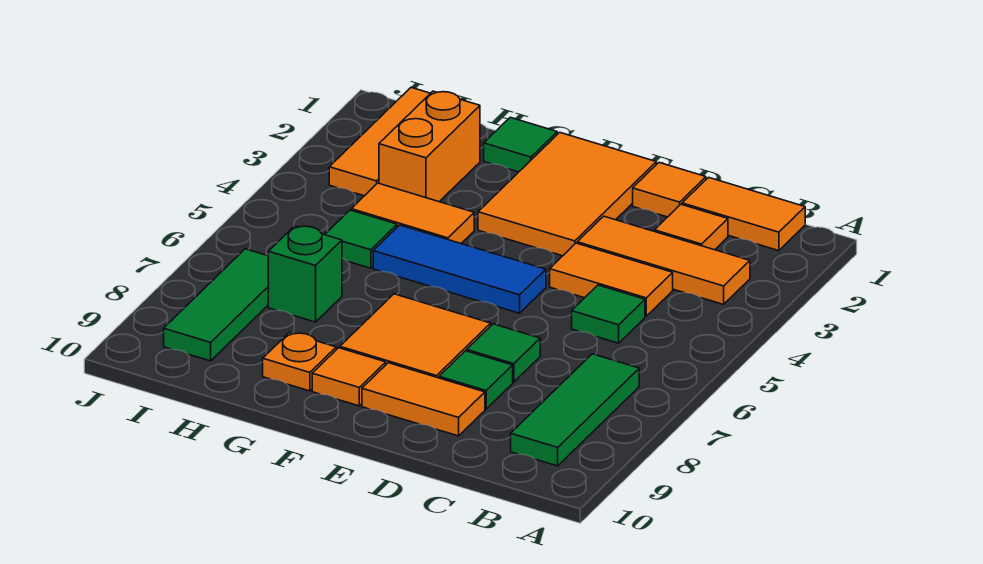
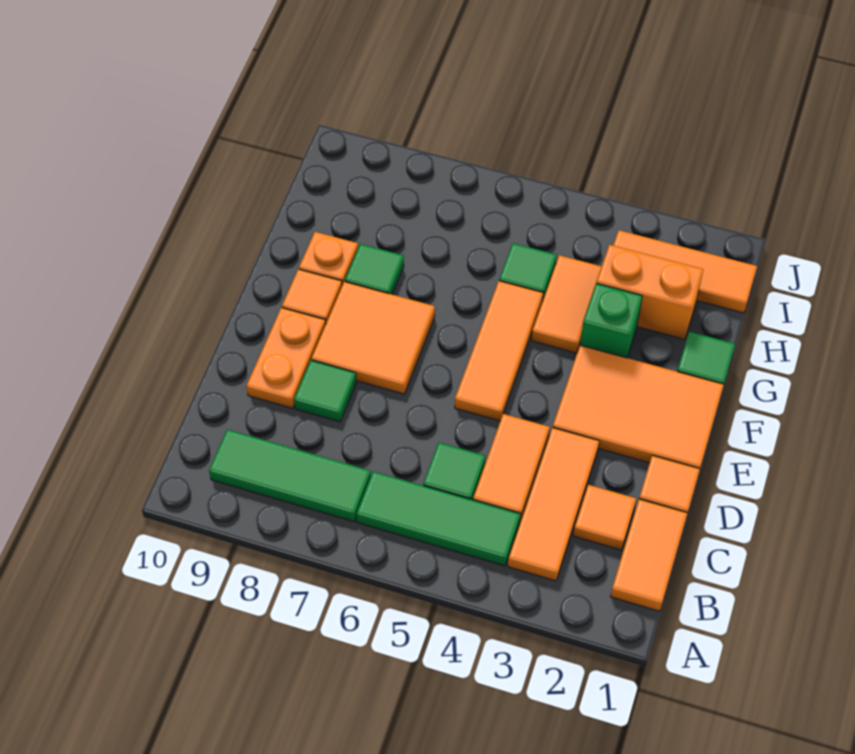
green 1x1 tile [467,324,540,382] -> green 1x1 tile moved to [345,244,404,294]
orange 1x2 tile [362,363,485,436] -> orange 1x2 plate [247,308,326,408]
blue 1x3 tile [373,225,546,313] -> orange 1x3 tile [455,281,543,421]
green 1x1 brick [268,226,342,322] -> green 1x1 brick moved to [580,283,642,358]
green 1x3 tile [164,249,268,361] -> green 1x3 tile moved to [357,471,520,566]

